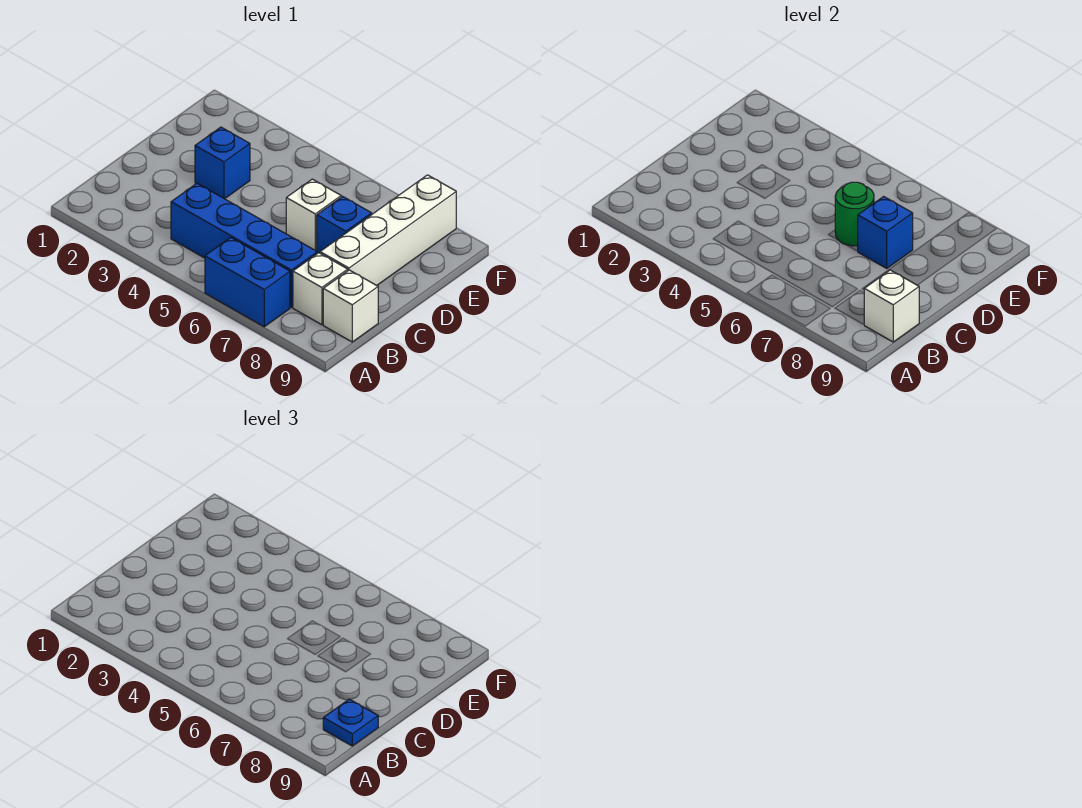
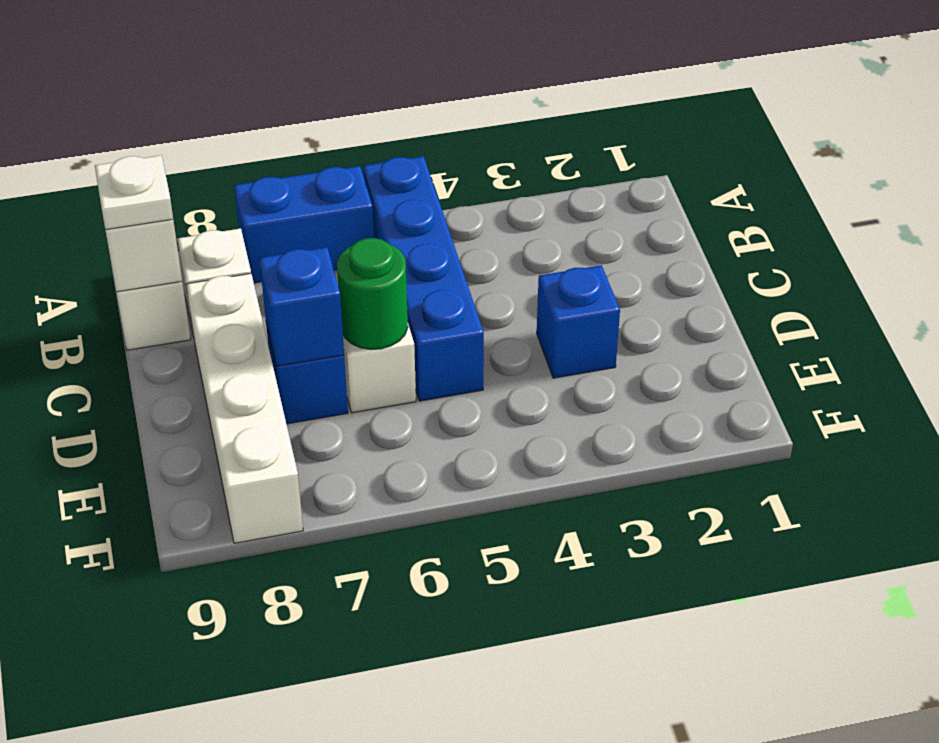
blue 1x4 brick [171,183,317,307] -> blue 1x4 brick turned to [363,156,484,401]
blue 1x1 plate [323,699,378,746] -> white 1x1 plate [95,155,173,230]

